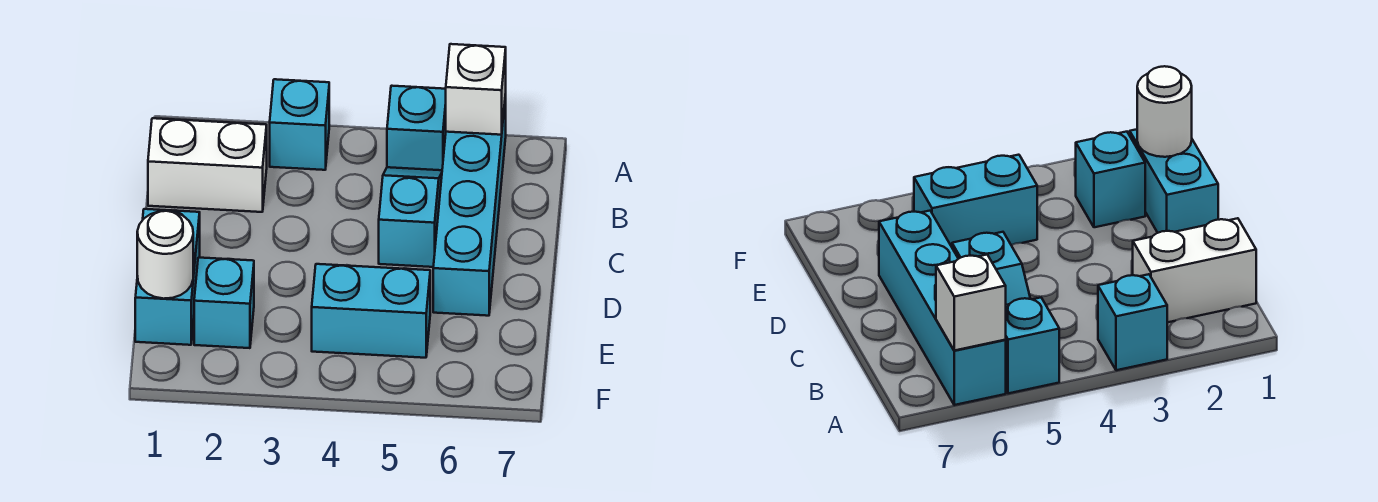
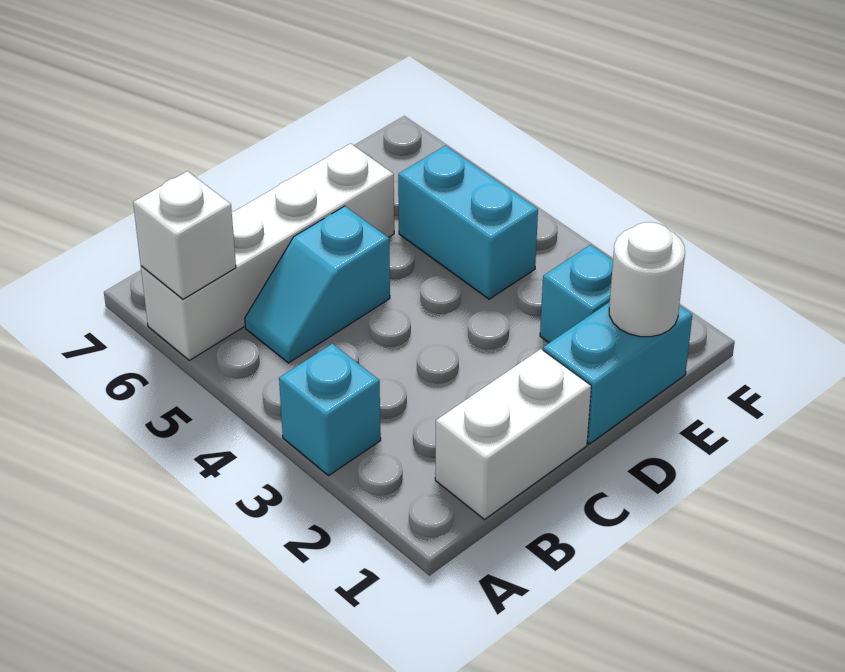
cyan 1x1 brick [387,86,446,170] -> none
cyan 1x4 brick [433,94,506,316] -> white 1x4 brick [141,144,394,360]
white 1x2 brick [148,118,267,212] -> white 1x2 brick turned to [435,349,591,520]

